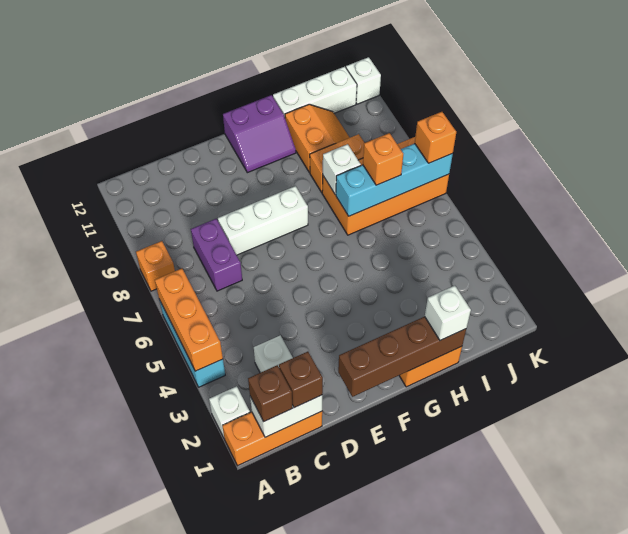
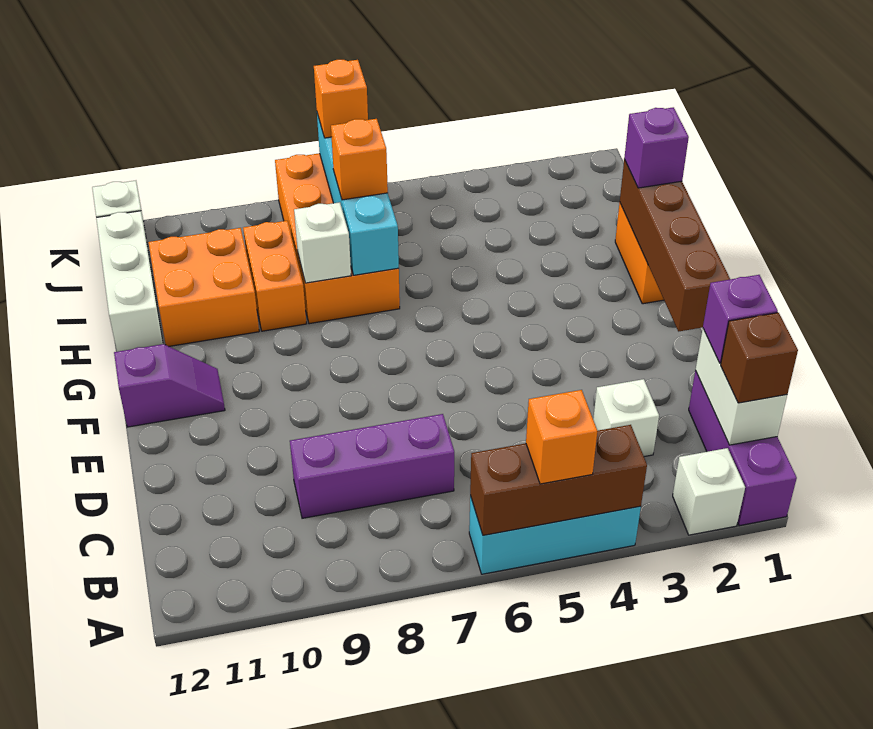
orange 1x3 brick [222,411,322,466] -> purple 1x3 brick [689,371,797,526]
orange 1x3 brick [155,269,223,371] -> brown 1x3 brick [470,425,647,535]
orange 1x1 brick [136,241,175,291] -> orange 1x1 brick moved to [526,390,597,484]
brown 1x1 brick [279,352,323,408] -> purple 1x1 brick [703,275,778,363]
purple 1x2 brick [191,219,242,291] -> purple 1x3 brick [290,414,454,518]
white 1x3 brick [218,186,308,255] -> none
purple 2x2 slope [223,95,296,173] -> purple 1x2 slope [114,344,225,427]
white 1x1 brick [425,286,471,340] -> purple 1x1 brick [624,107,689,188]
orange 2x2 slope [285,104,350,172] -> orange 2x2 brick [148,228,259,346]

